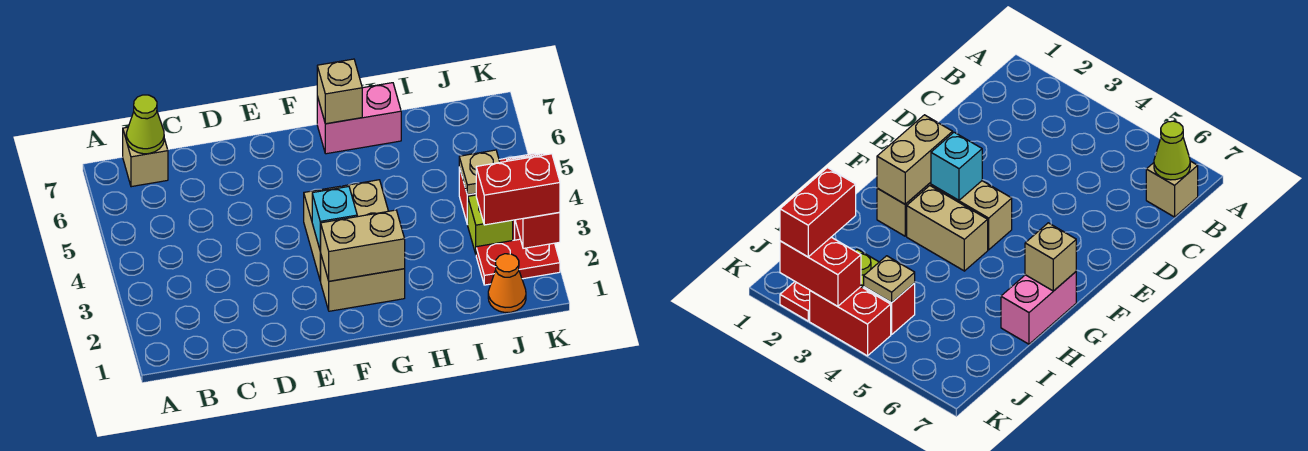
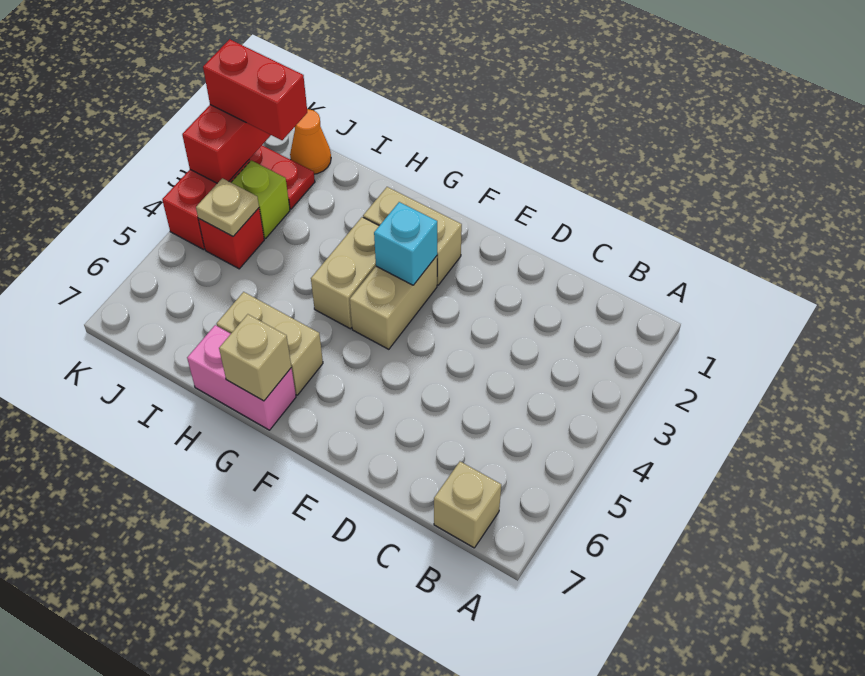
lime 1x1 cone [126,95,164,154] -> none
tan 1x2 brick [320,210,405,281] -> tan 1x2 brick moved to [217,292,323,395]

